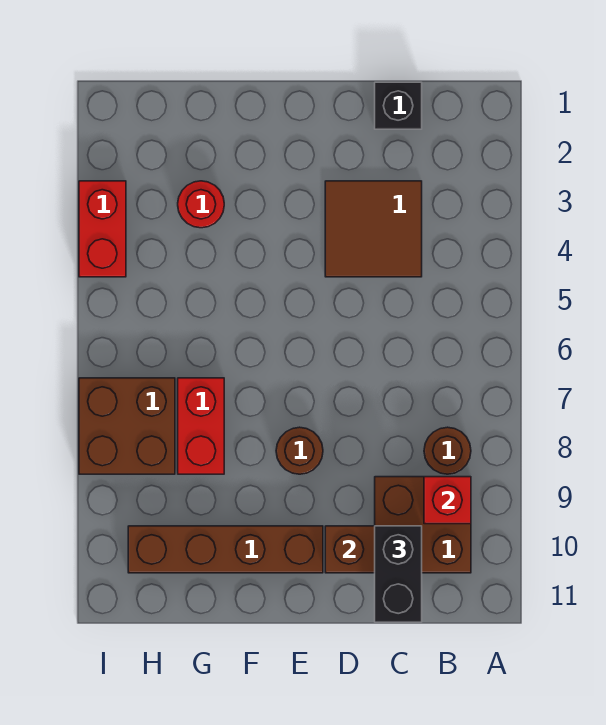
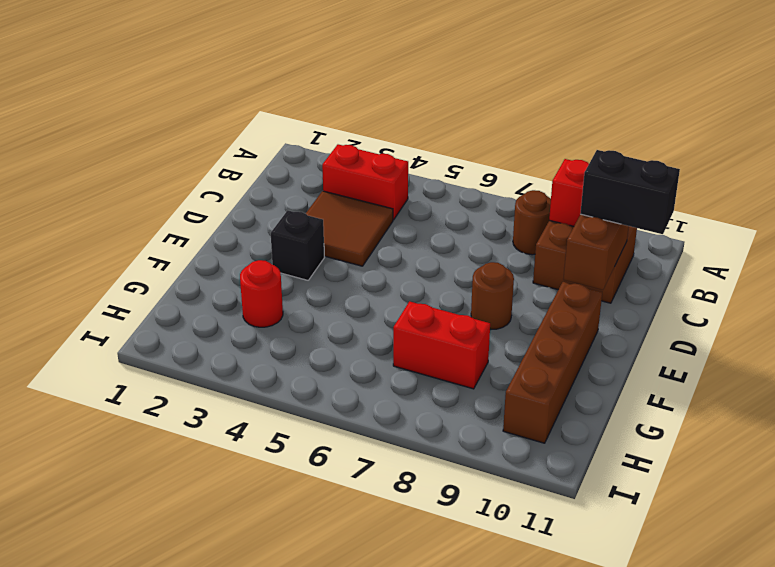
black 1x1 brick [375,82,422,129] -> black 1x1 brick moved to [271,210,325,280]
brown 2x2 brick [79,378,175,474] -> none
red 1x2 brick [79,181,126,277] -> red 1x2 brick moved to [322,144,408,220]

